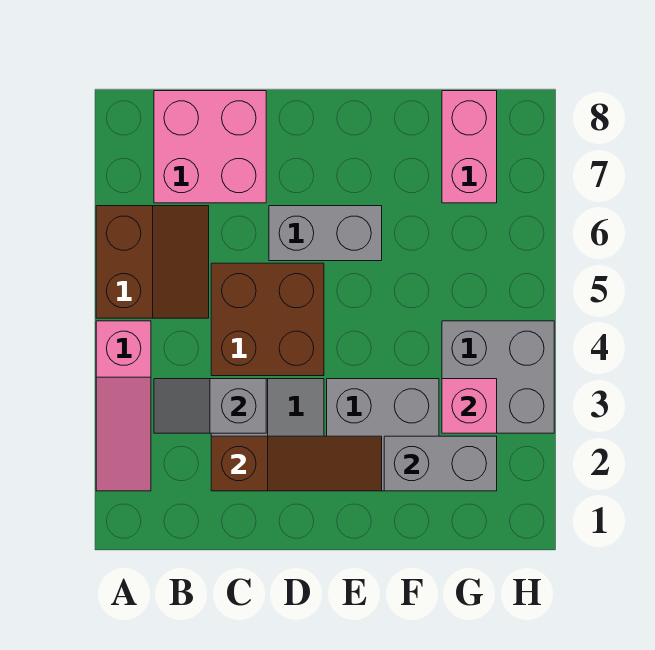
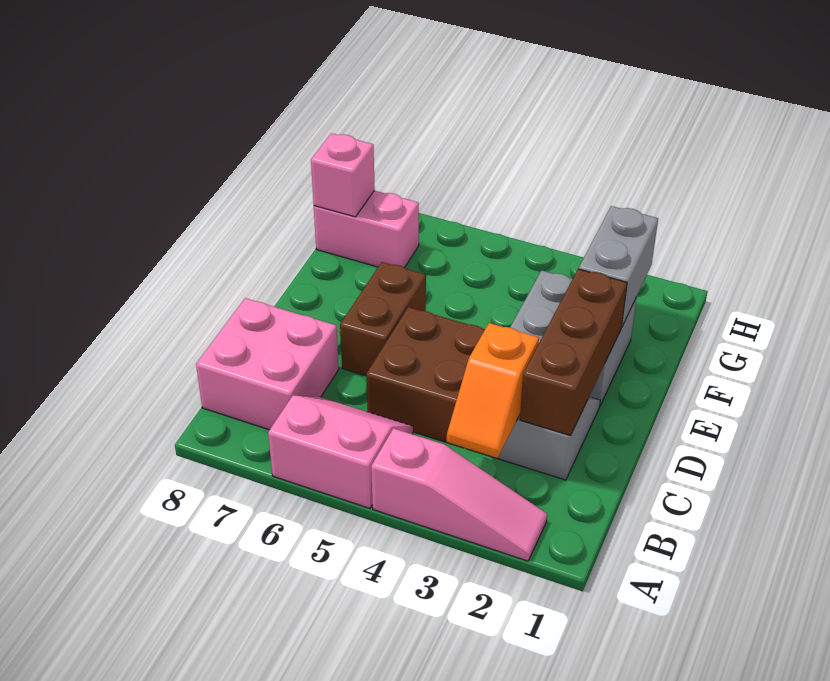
brown 2x2 slope [96,206,209,318] -> pink 2x2 slope [268,396,413,508]
grey 1x2 slope [154,379,266,433] -> orange 1x2 slope [447,323,539,458]
brown 1x3 slope [211,436,382,491] -> brown 1x3 brick [520,269,627,436]
grey 1x2 brick [269,206,382,261] -> brown 1x2 brick [340,262,426,376]
grey 2x2 brick [442,321,554,433] -> none
pink 1x1 brick [442,379,497,433] -> pink 1x1 brick moved to [311,133,375,217]

